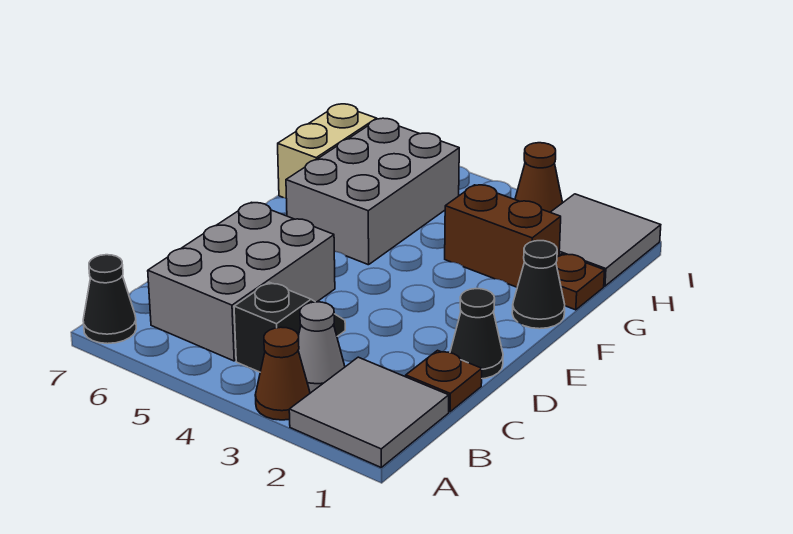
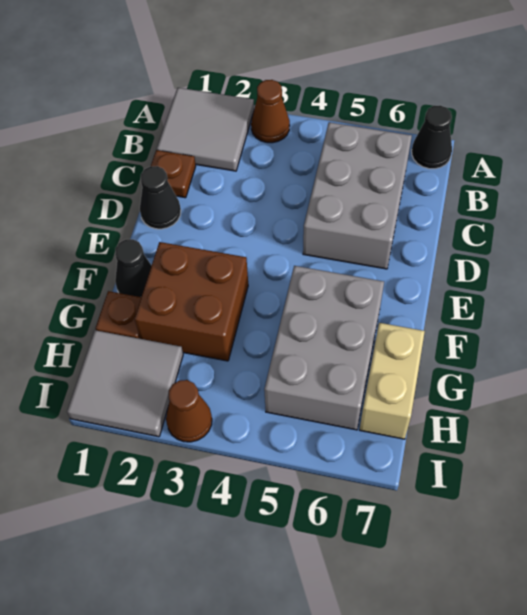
grey 1x1 cone [298,302,345,393] -> none
black 1x2 slope [234,282,345,372] -> none
brown 1x2 brick [445,185,561,287] -> brown 2x2 brick [135,242,248,361]

